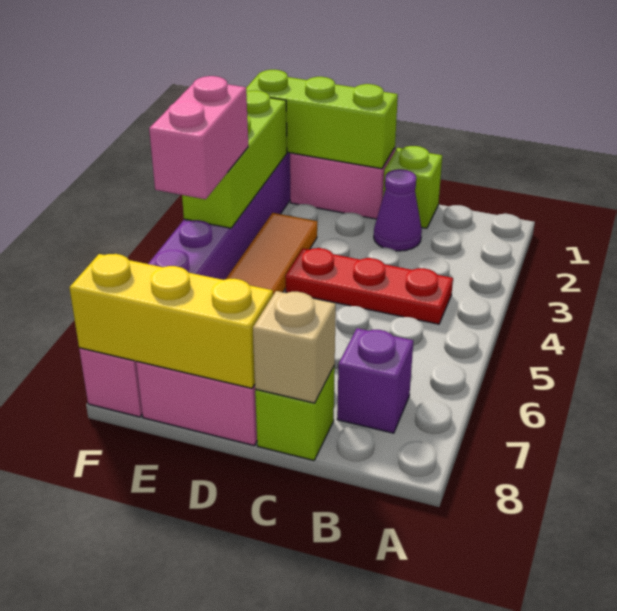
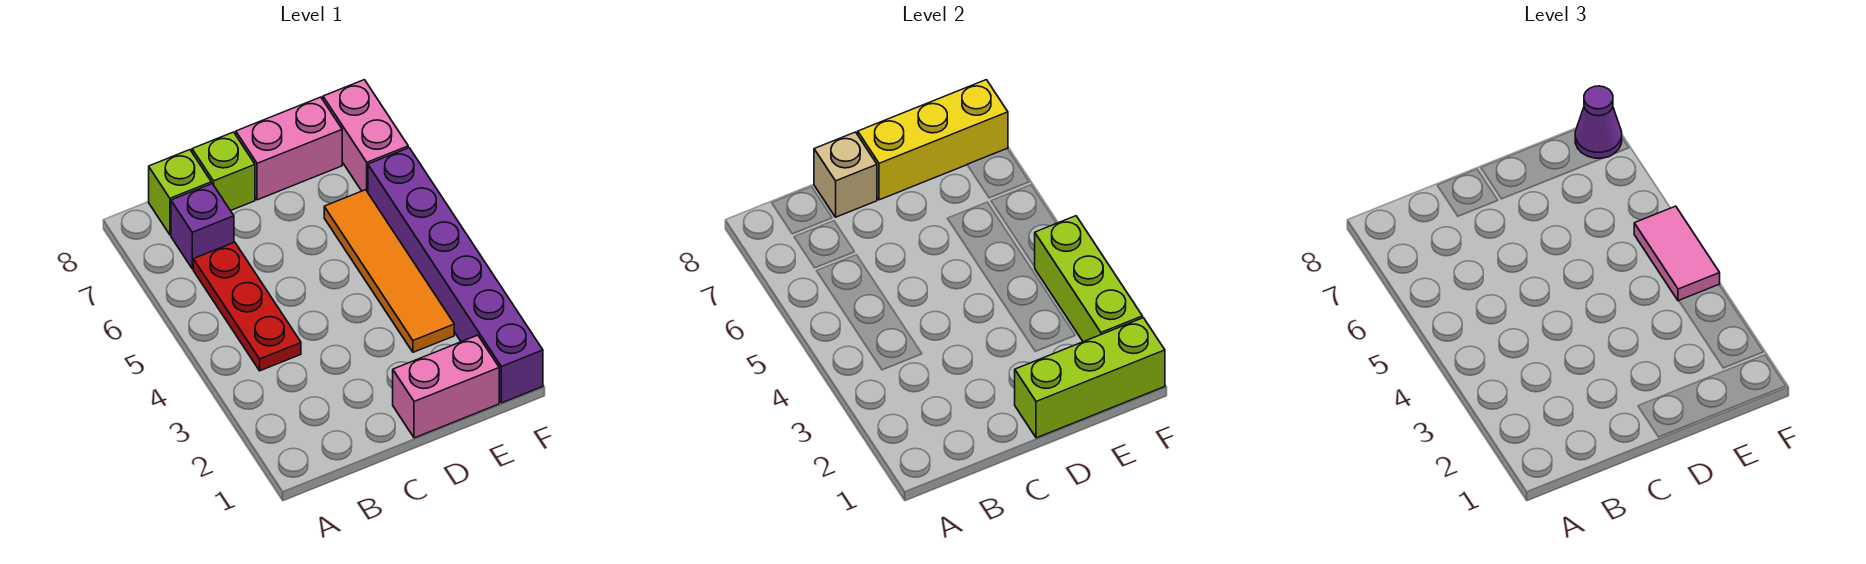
red 1x3 plate [285,248,453,324] -> red 1x3 plate turned to [193,242,301,371]
lime 1x1 brick [383,146,442,228] -> lime 1x1 brick moved to [149,150,211,235]
purple 1x1 cone [374,169,422,251] -> purple 1x1 cone moved to [1575,86,1622,158]
pink 1x2 brick [149,76,248,199] -> pink 1x2 tile [1634,206,1720,301]

